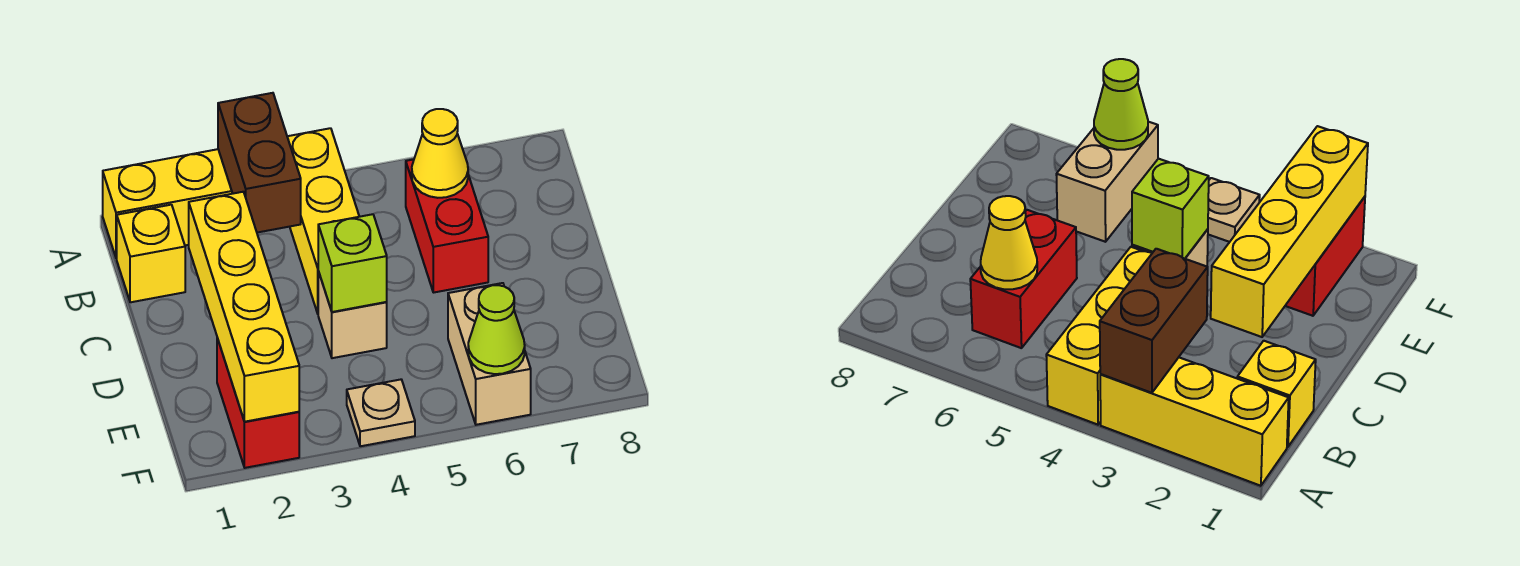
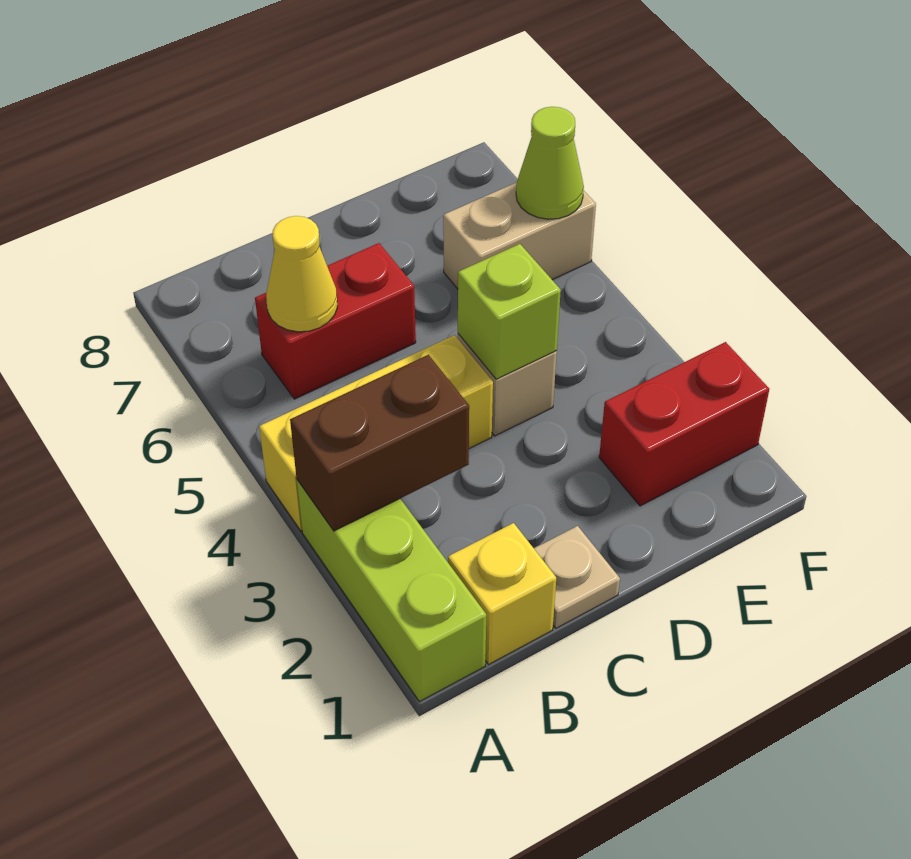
yellow 1x3 brick [103,149,233,258] -> lime 1x3 brick [297,480,486,702]
yellow 1x4 brick [189,192,299,422] -> none
tan 1x1 plate [347,380,415,446] -> tan 1x1 plate moved to [534,526,620,628]

